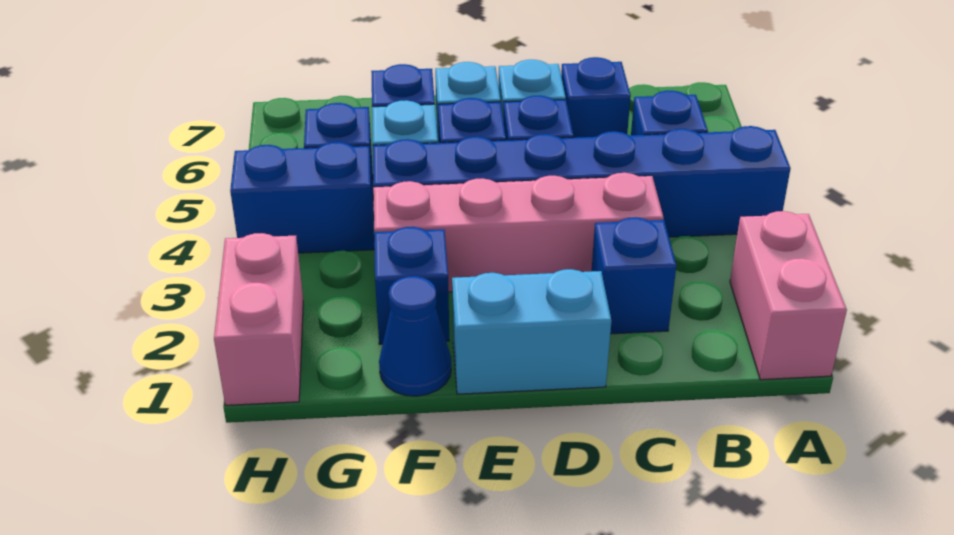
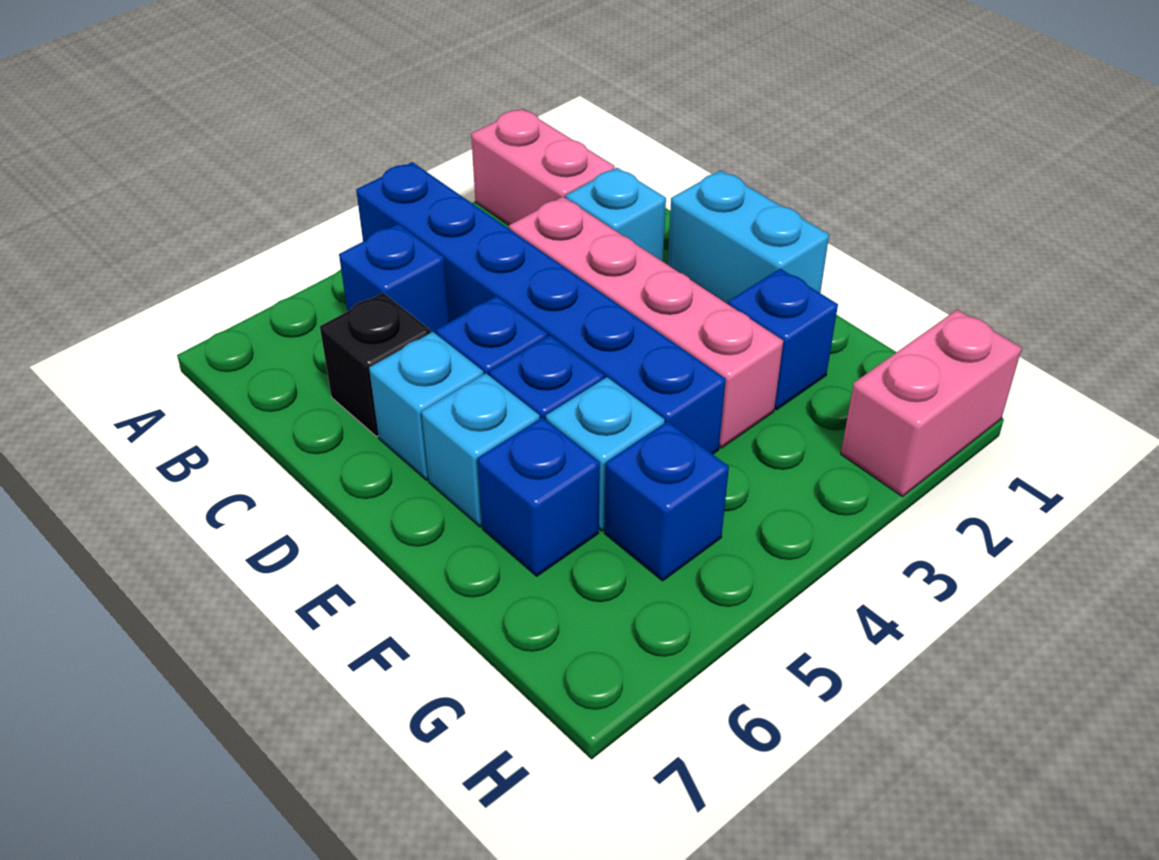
pink 1x2 brick [730,211,847,380] -> pink 1x2 brick turned to [471,109,615,225]
blue 1x1 brick [592,217,676,334] -> cyan 1x1 brick [566,168,666,261]
blue 1x1 brick [561,57,631,138] -> black 1x1 brick [320,293,431,436]
blue 1x1 cone [379,276,451,396] -> none
blue 1x2 brick [230,142,374,253] -> none

